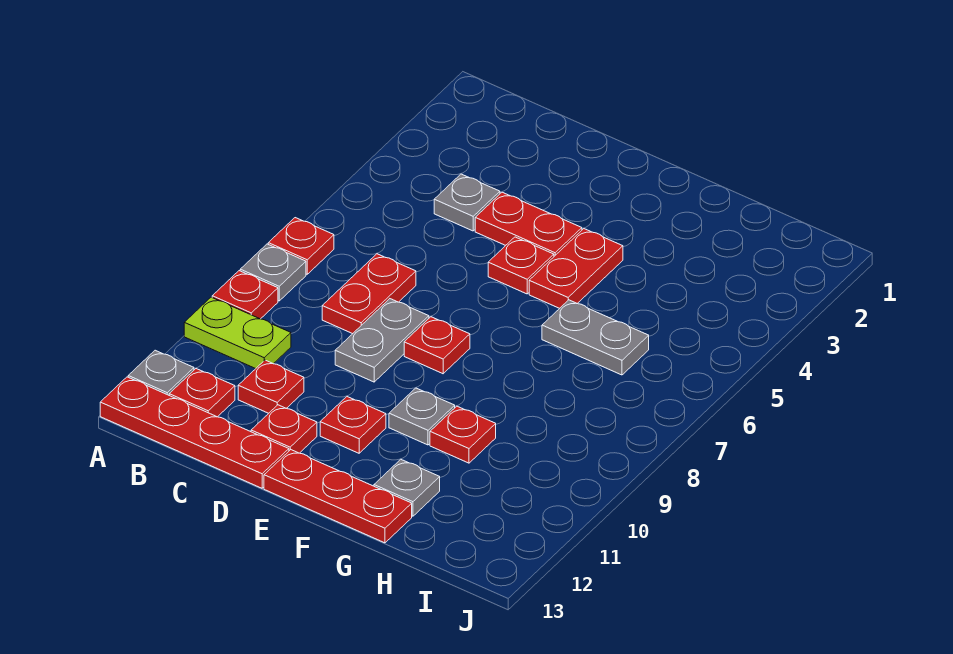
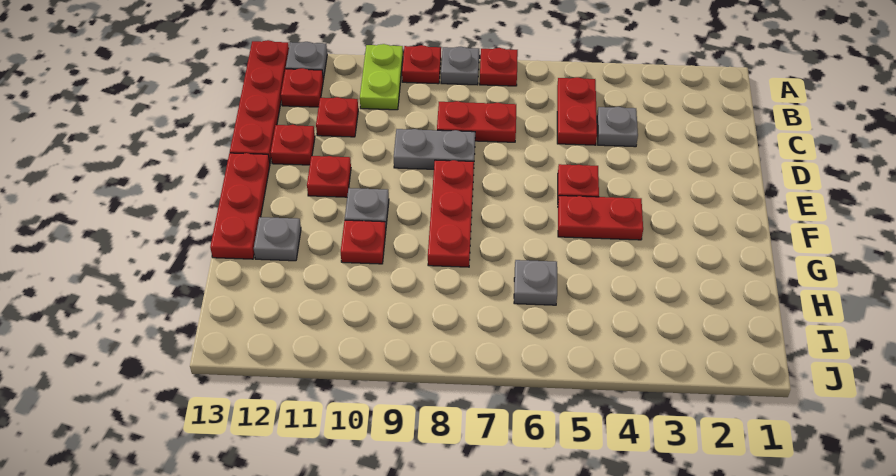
red 1x2 plate [475,192,582,256] -> red 1x2 plate moved to [557,77,597,145]
red 1x1 plate [404,317,470,374] -> red 1x3 plate [428,160,474,267]
grey 1x2 plate [542,300,649,375] -> grey 1x1 plate [514,260,557,305]

